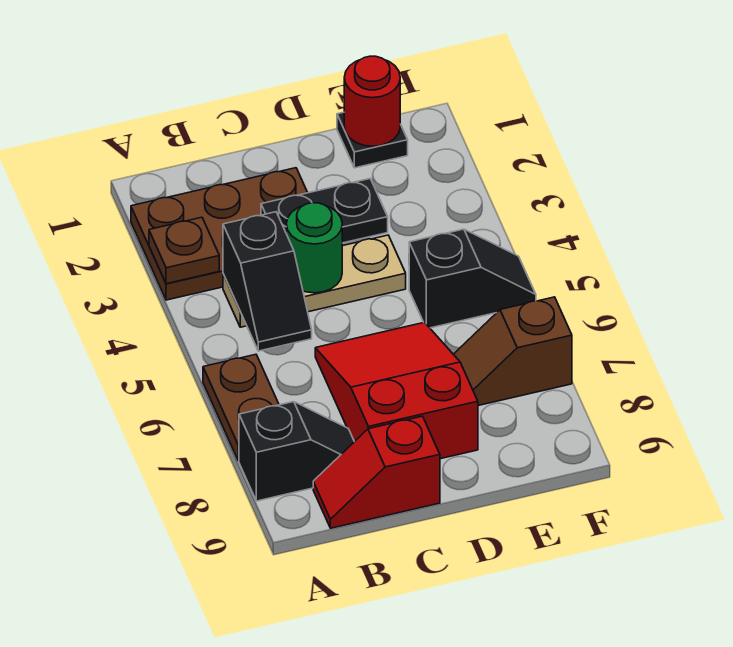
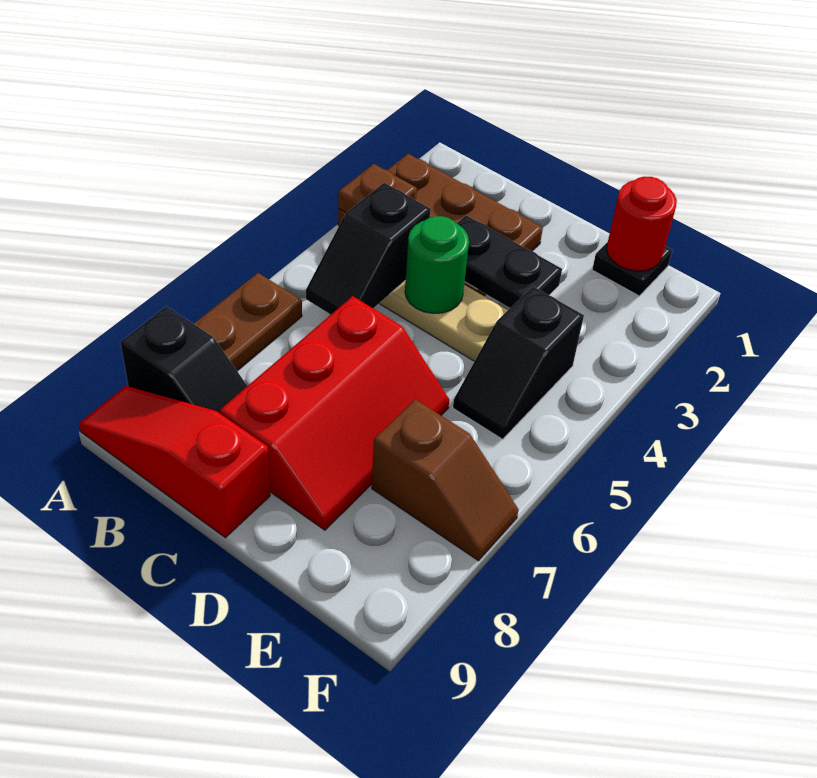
red 1x2 slope [313,416,440,528] -> red 1x3 slope [79,386,270,538]
red 2x3 slope [315,322,478,459] -> red 2x3 slope turned to [220,296,449,530]
black 1x2 slope [409,229,536,328] -> black 1x2 slope turned to [453,287,584,439]
brown 1x2 slope [453,297,572,406] -> brown 1x2 slope turned to [372,399,519,561]

